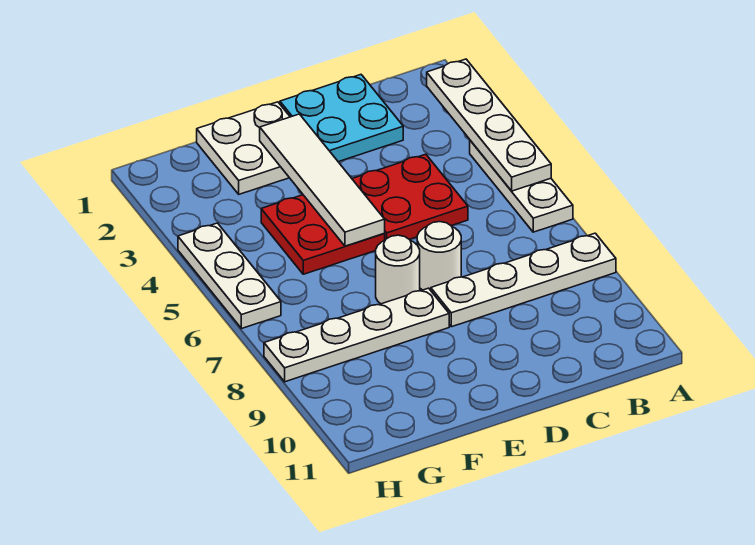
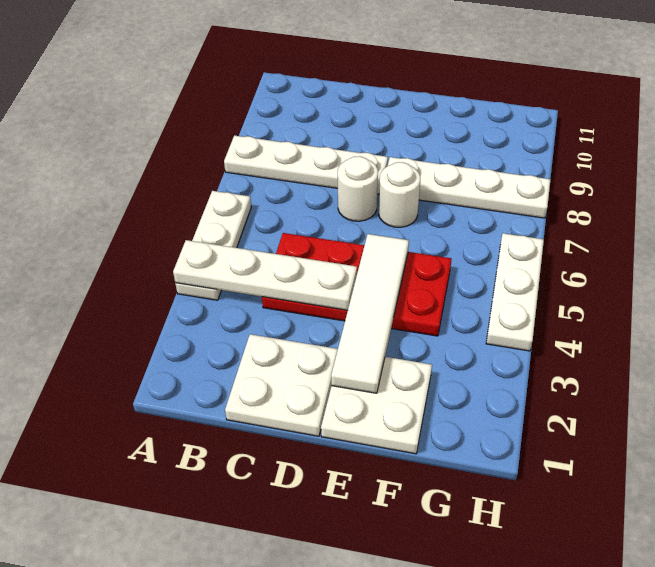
white 1x4 plate [427,59,551,191] -> white 1x4 plate turned to [173,240,357,311]
cyan 2x2 plate [280,75,403,162] -> white 2x2 plate [225,334,338,436]

